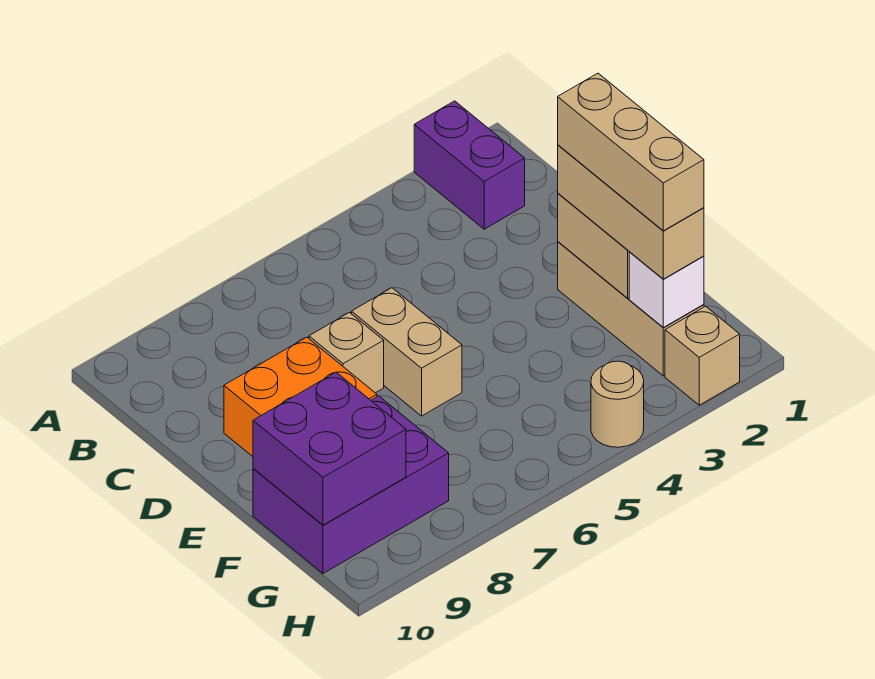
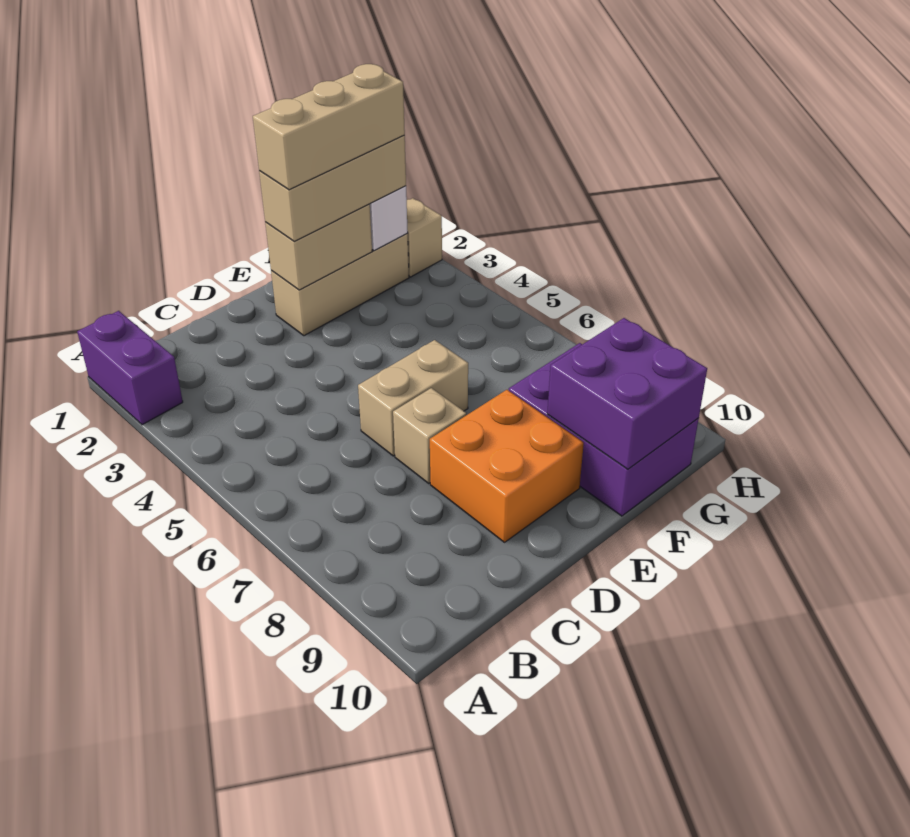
purple 1x2 brick [414,101,525,229] -> purple 1x2 brick turned to [77,311,183,425]
tan 1x1 round brick [591,361,644,447] -> none

